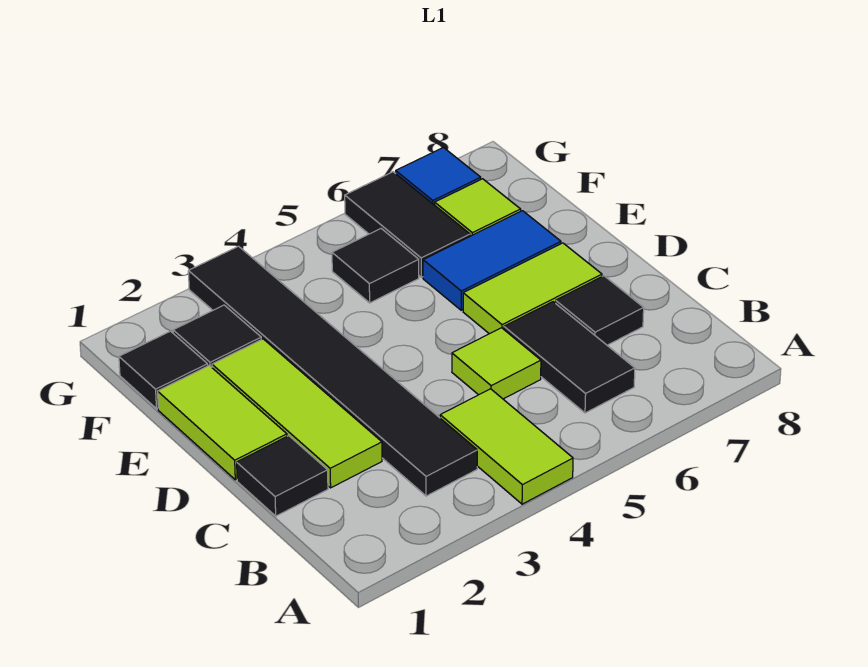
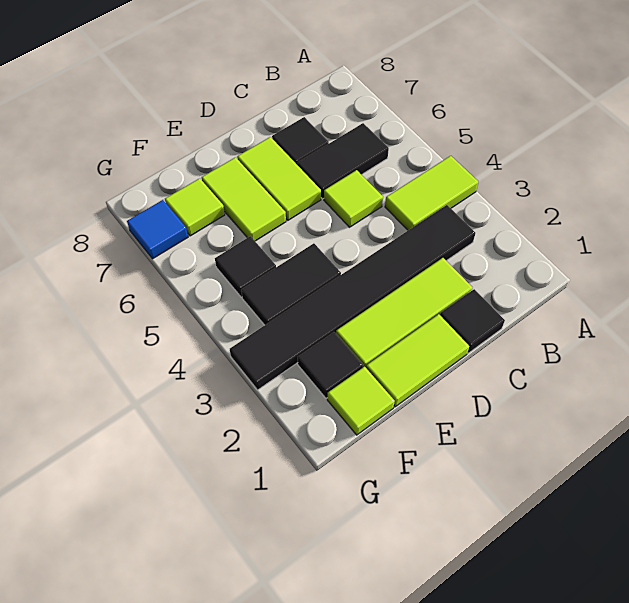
blue 1x2 tile [423,211,561,310] -> lime 1x2 tile [202,157,286,241]
black 1x1 tile [119,331,208,409] -> lime 1x1 tile [327,367,395,435]
black 1x2 tile [345,172,470,277] -> black 1x2 tile moved to [241,243,341,325]

